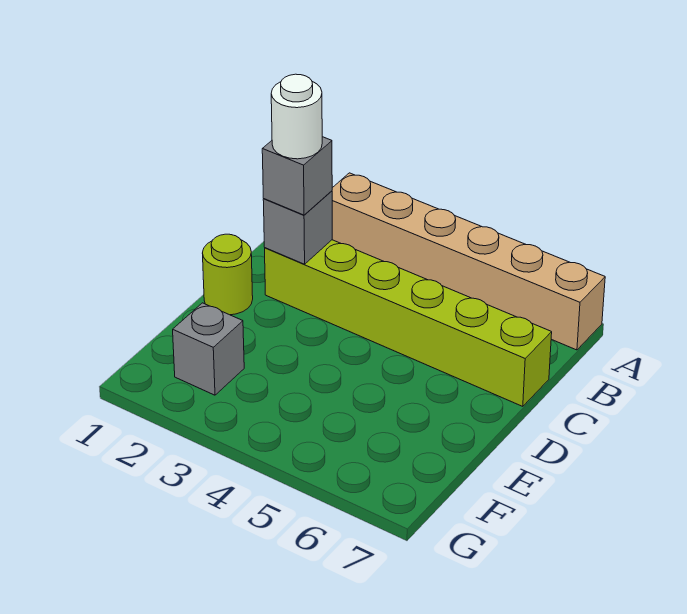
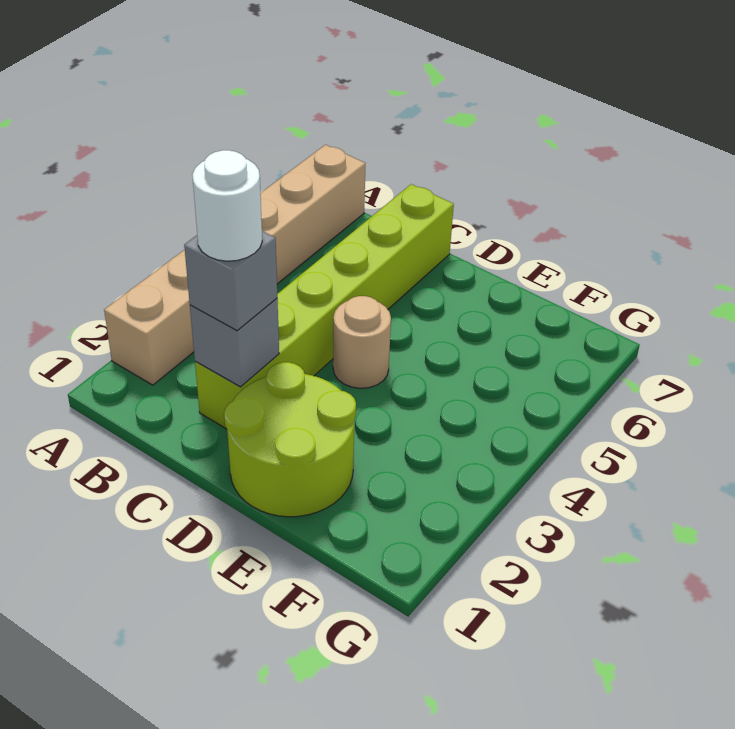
lime 1x1 round brick [203,234,253,315] -> lime 2x2 round brick [224,362,356,517]
none -> tan 1x1 round brick [333,296,391,388]
grey 1x1 brick [173,303,244,395] -> none

